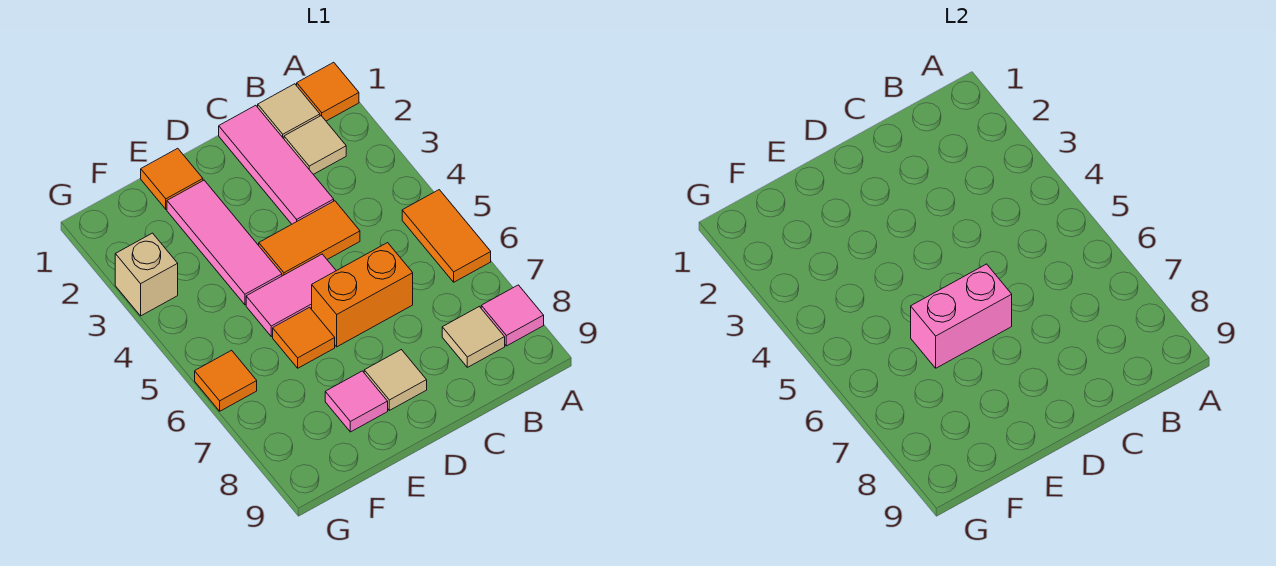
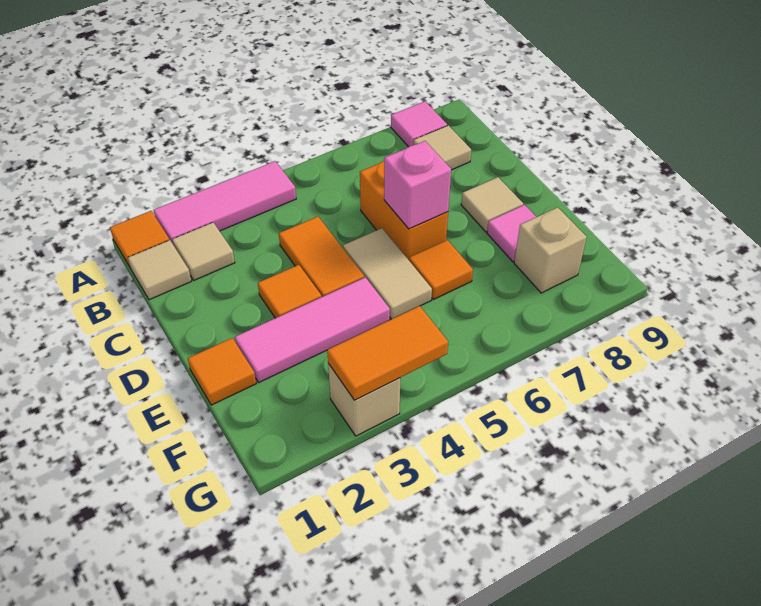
orange 1x2 tile [402,190,491,282] -> orange 1x2 tile moved to [327,306,448,400]
pink 1x3 tile [219,105,334,224] -> pink 1x3 tile moved to [154,161,296,244]
pink 1x2 tile [246,254,336,336] -> tan 1x2 tile [343,228,432,319]
pink 1x2 brick [911,264,1012,368] -> pink 1x1 brick [384,141,451,229]
none -> tan 1x1 brick [514,207,587,293]
orange 1x1 tile [195,350,257,411] -> orange 1x1 tile moved to [258,265,321,318]

